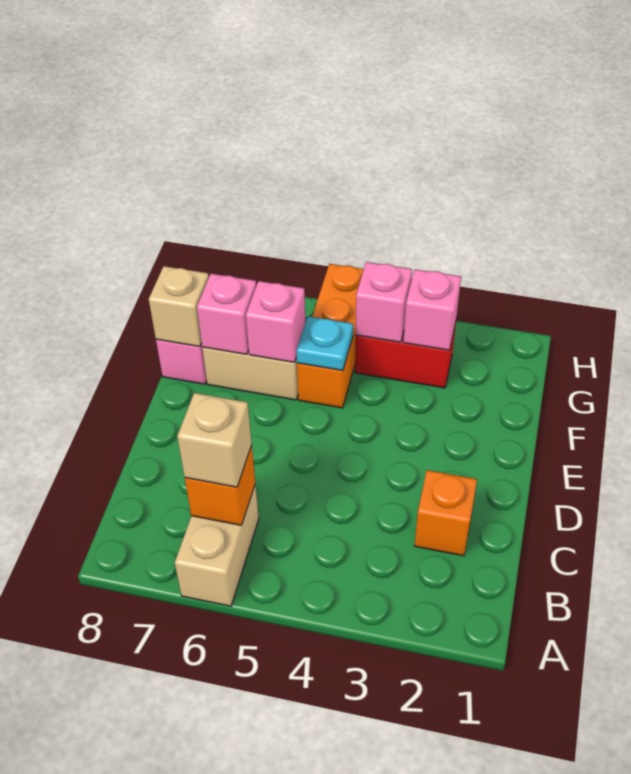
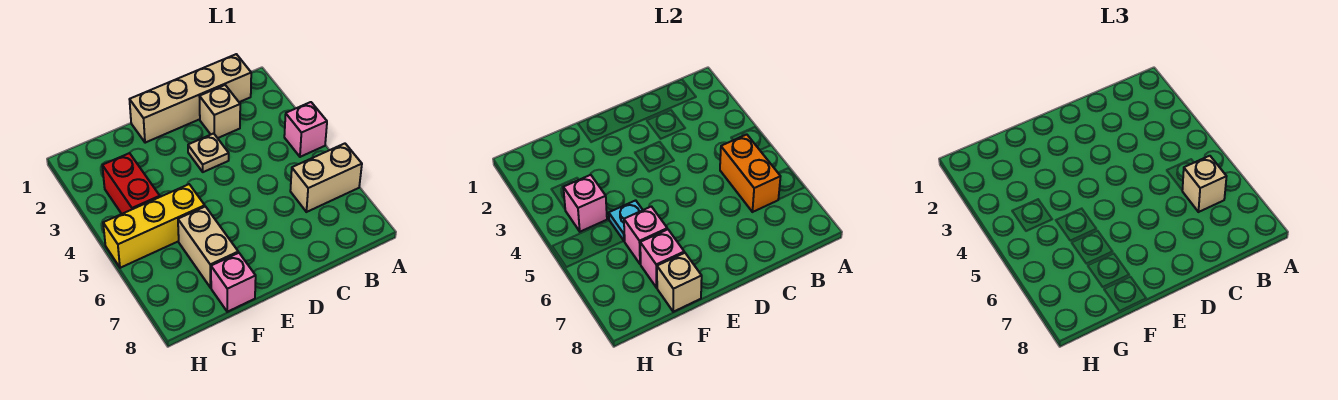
none -> tan 1x4 brick [129,54,251,143]
orange 1x1 brick [185,445,255,525] -> orange 1x2 brick [720,134,781,212]
orange 1x1 brick [415,470,477,556] -> tan 1x1 brick [199,85,240,138]
none -> tan 1x1 plate [188,133,229,172]
orange 1x3 brick [297,264,364,408] -> yellow 1x3 brick [103,184,205,268]
pink 1x1 brick [403,269,461,350] -> pink 1x1 brick moved to [284,102,327,157]

